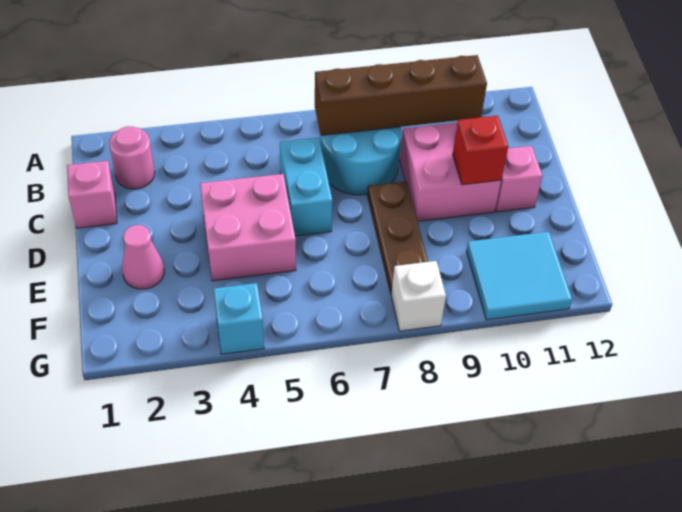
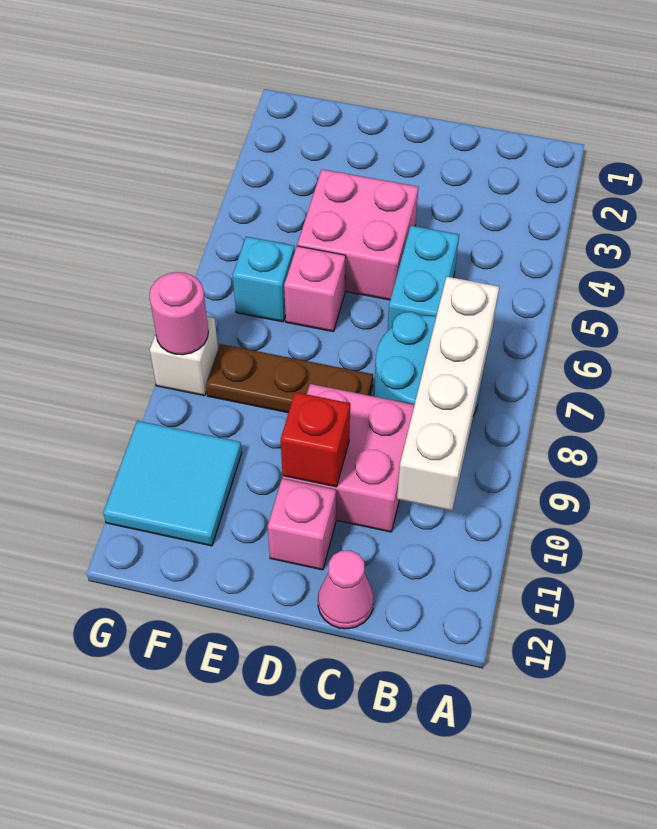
pink 1x1 round brick [109,126,155,189] -> pink 1x1 round brick moved to [149,272,208,355]
brown 1x4 brick [315,55,487,135] -> white 1x4 brick [397,276,499,511]
pink 1x1 brick [67,161,117,228] -> pink 1x1 brick moved to [284,246,346,332]
cyan 1x2 brick [280,138,332,236] -> cyan 1x2 brick turned to [388,226,459,330]
pink 1x1 cone [122,225,164,289] -> pink 1x1 cone moved to [318,550,374,629]
cyan 1x1 brick [214,283,264,354] -> cyan 1x1 brick moved to [233,237,295,322]

